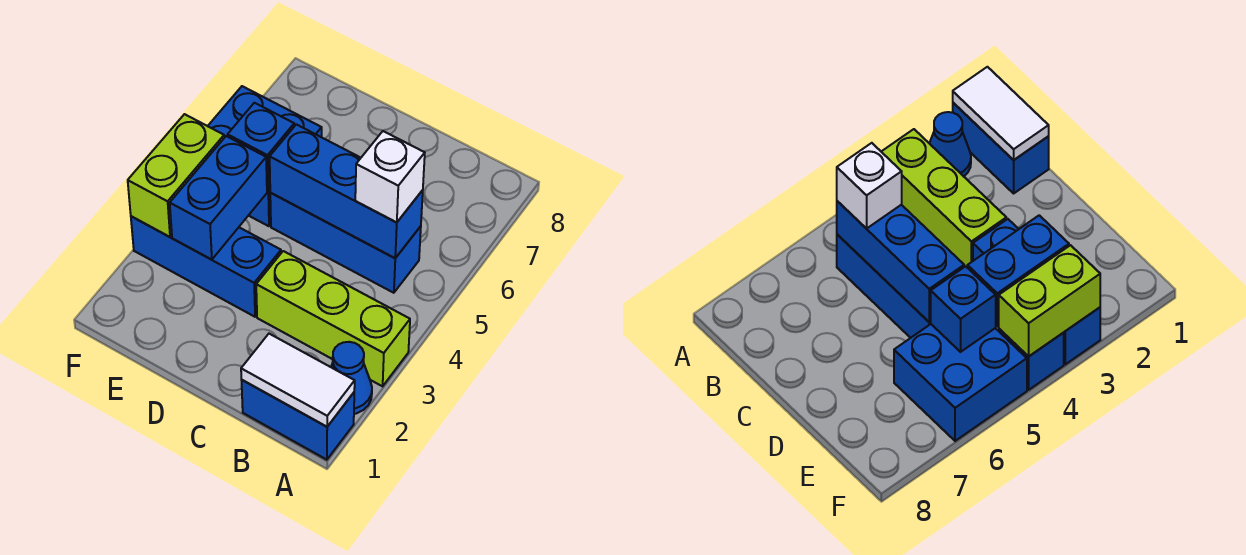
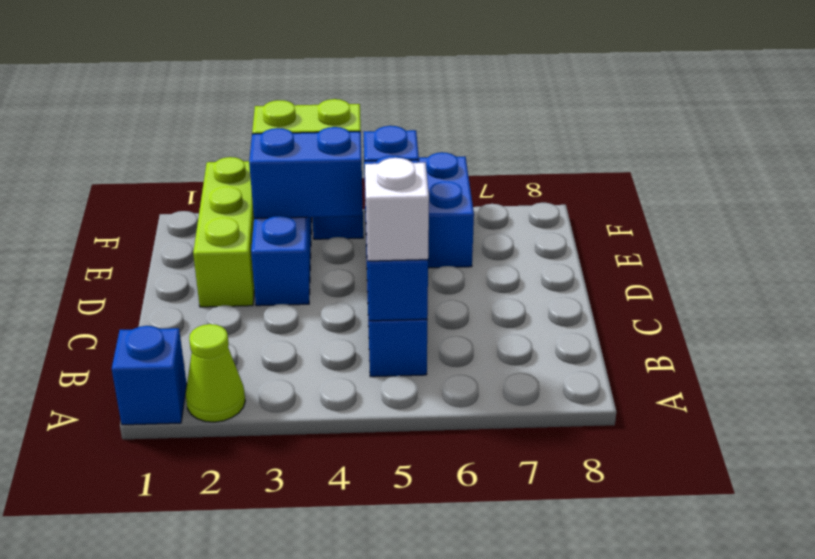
blue 1x2 brick [242,380,354,460] -> blue 1x1 brick [112,326,187,425]
white 1x2 tile [241,334,355,427] -> none
blue 1x1 cone [331,342,372,414] -> lime 1x1 cone [186,324,245,422]
lime 1x3 brick [256,251,410,386] -> lime 1x3 brick moved to [193,157,254,307]

